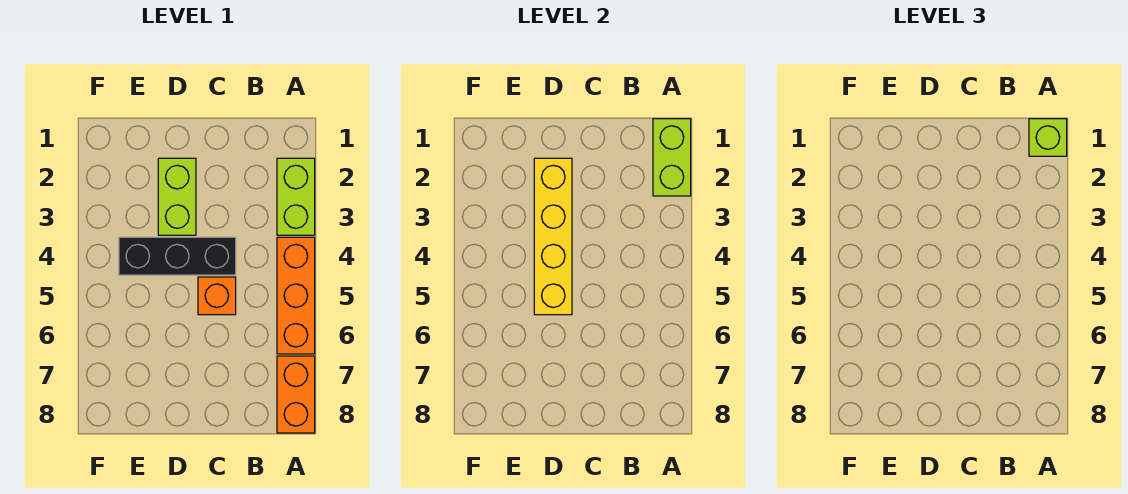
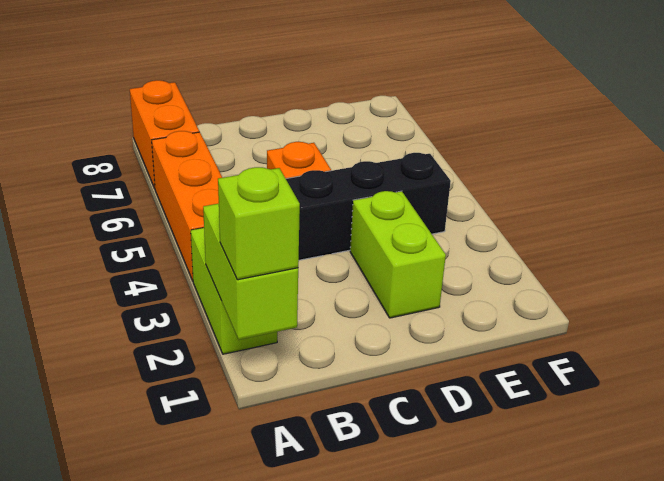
yellow 1x4 brick [534,158,572,315] -> none

